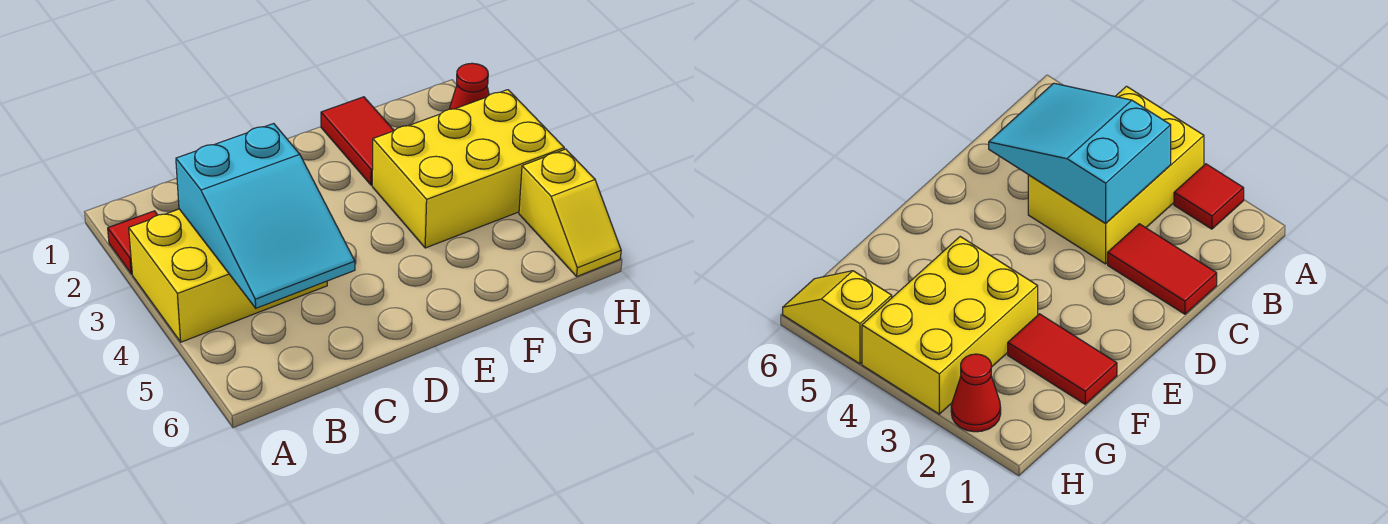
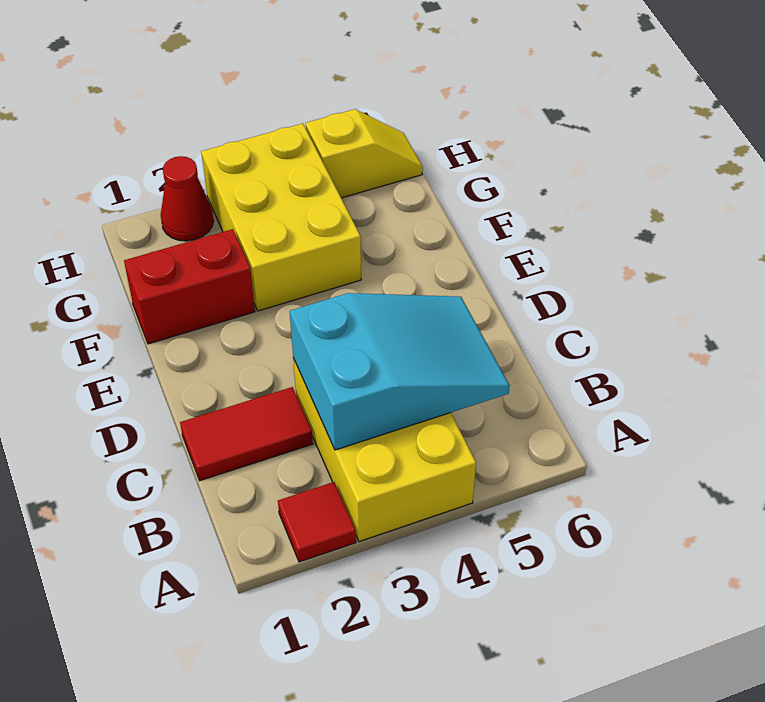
red 1x2 tile [321,97,394,185] -> red 1x2 brick [124,229,255,344]

